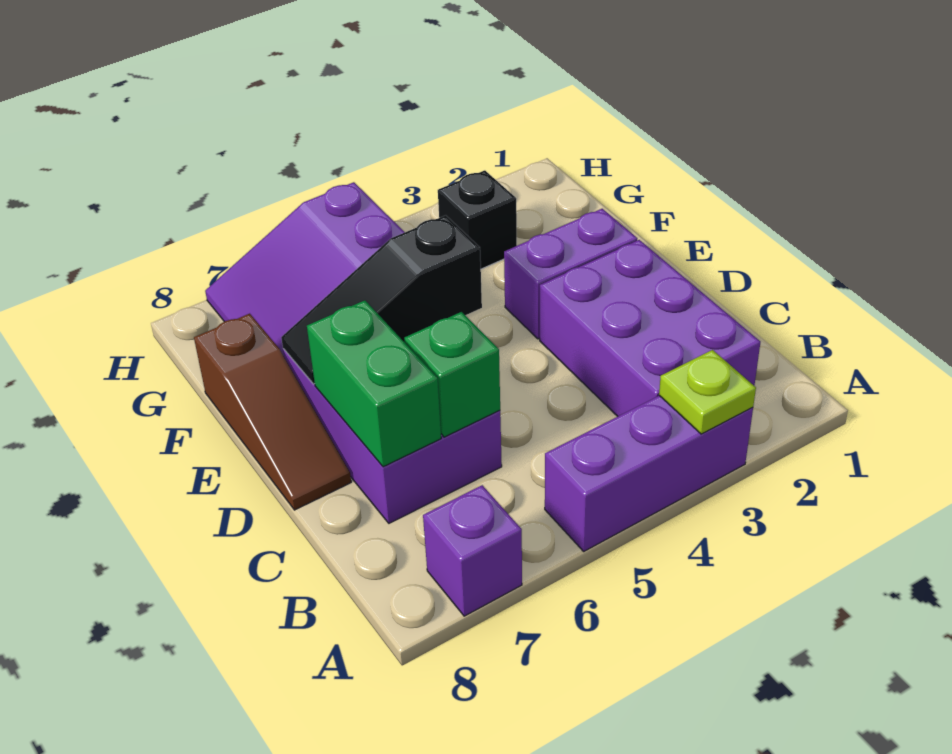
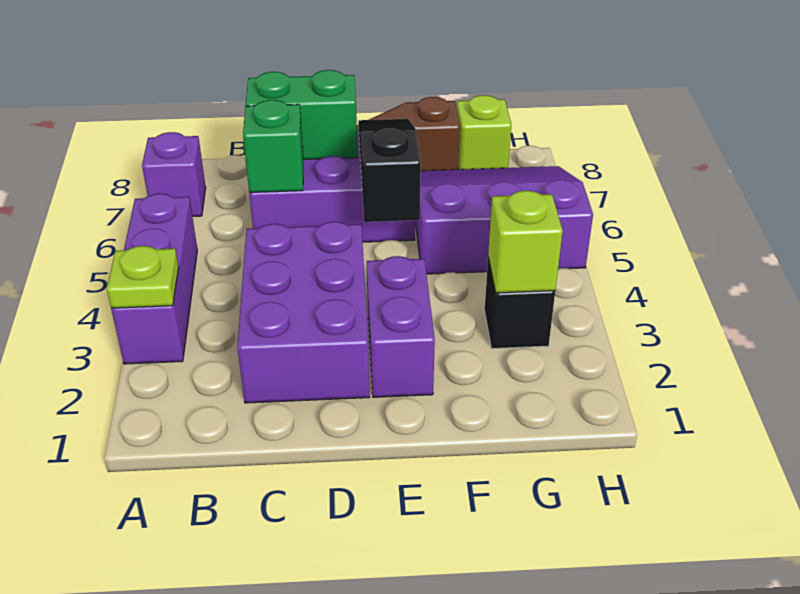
purple 2x3 brick [540,240,760,416] -> purple 2x3 brick turned to [237,222,370,403]
none -> lime 1x1 brick [488,191,563,293]
none -> lime 1x1 brick [457,95,511,170]

